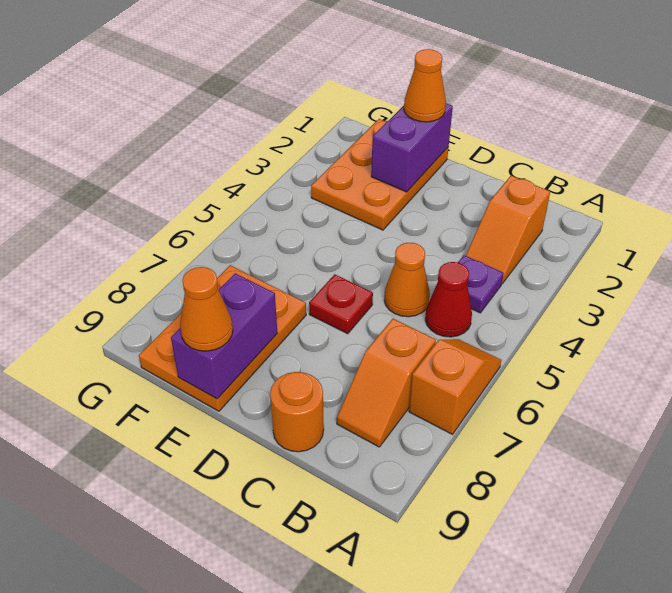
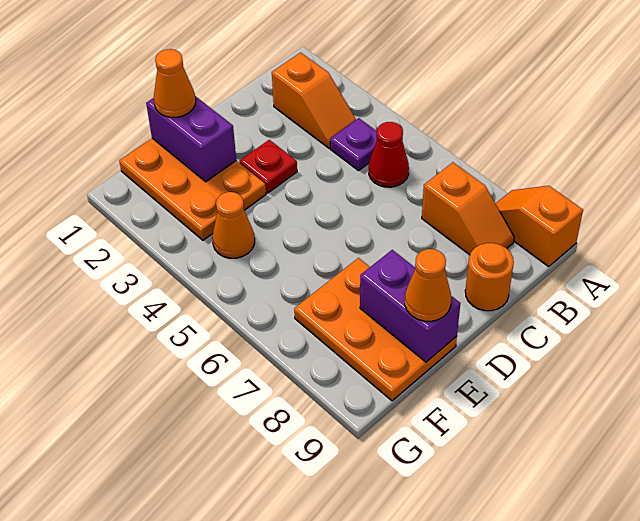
orange 1x2 slope [409,339,501,434] -> orange 1x2 slope moved to [495,186,583,267]
orange 1x1 cone [384,243,430,317] -> orange 1x1 cone moved to [212,192,255,258]
red 1x1 plate [309,274,373,334] -> red 1x1 plate moved to [239,140,297,193]

